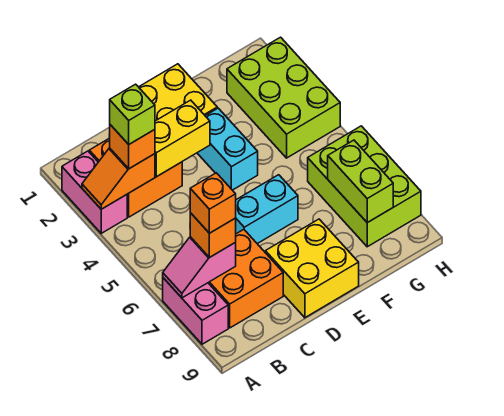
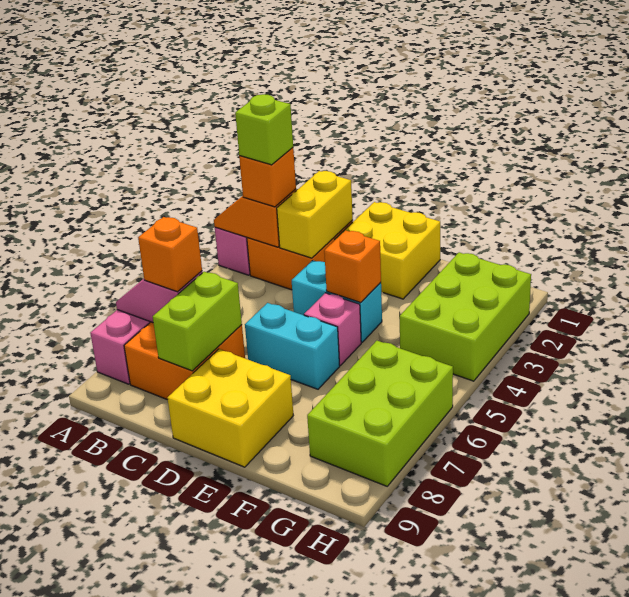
orange 1x1 brick [190,173,236,233] -> orange 1x1 brick moved to [324,230,381,302]
yellow 1x2 brick [155,100,210,177] -> yellow 1x2 brick turned to [277,171,353,258]
cyan 1x2 brick [198,108,258,190] -> cyan 1x2 brick turned to [292,260,382,342]
none -> pink 1x1 brick [304,293,361,366]
lime 1x2 brick [328,140,393,223] -> lime 1x2 brick moved to [153,272,242,371]

